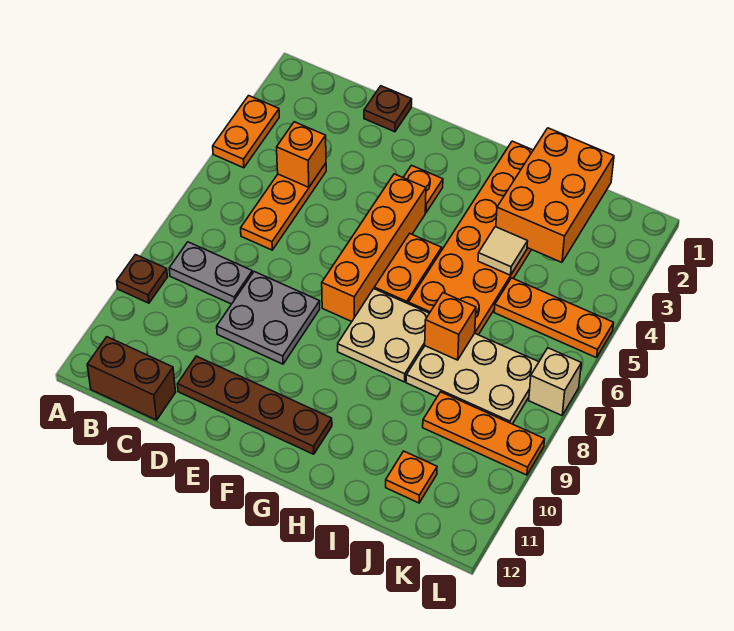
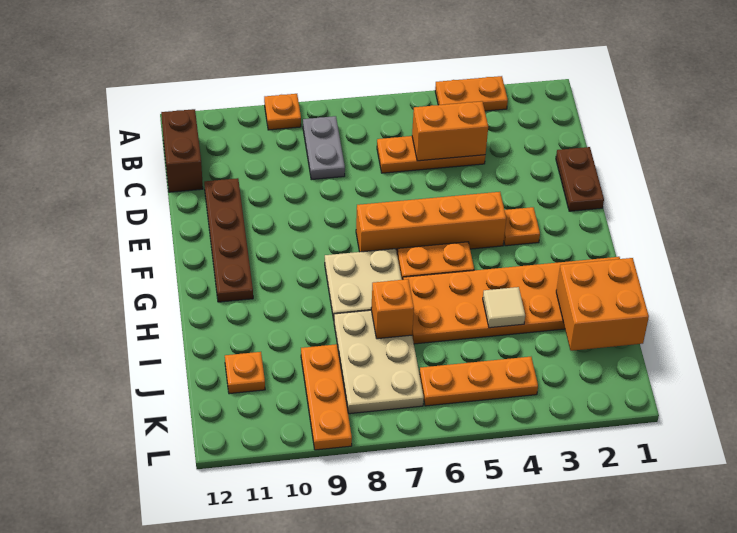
brown 1x1 plate [117,255,168,303] -> orange 1x1 plate [264,94,301,130]
orange 1x1 brick [277,122,326,187] -> orange 1x2 brick [412,101,488,161]
brown 1x1 plate [364,86,412,132] -> brown 1x2 plate [556,147,604,211]
grey 2x2 plate [217,272,320,364] -> none
orange 2x3 brick [496,128,614,262] -> orange 2x2 brick [556,258,649,351]
orange 1x3 plate [494,278,614,358] -> orange 1x3 plate turned to [419,357,538,406]
tan 1x1 brick [529,348,581,415] -> none

